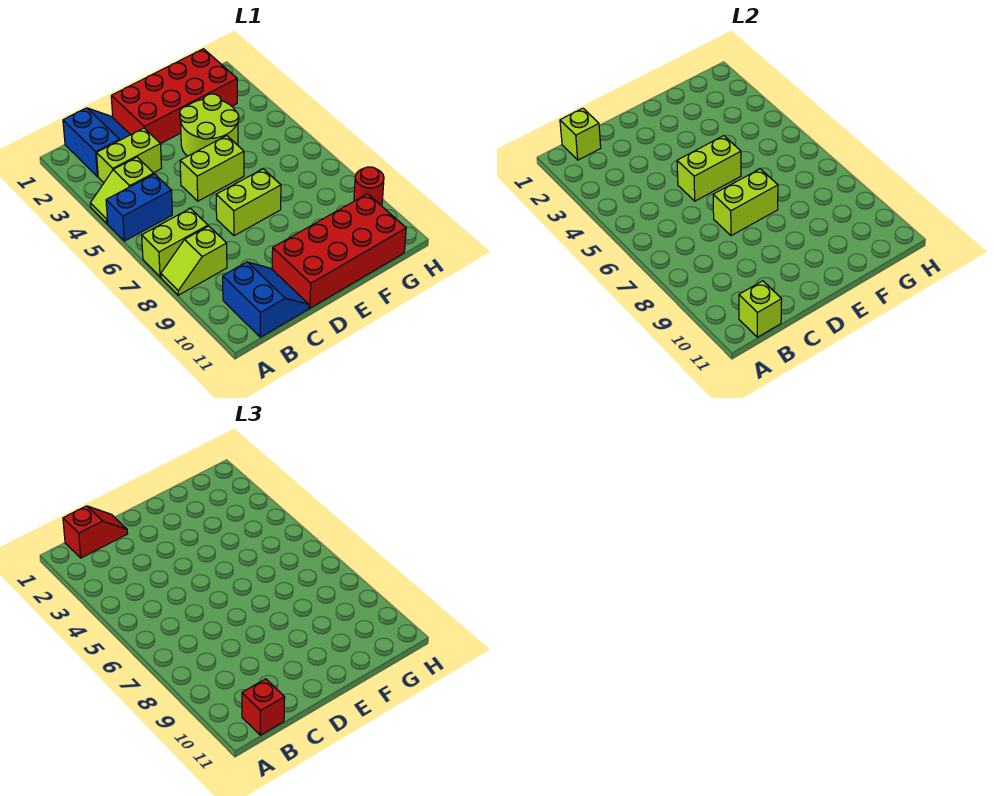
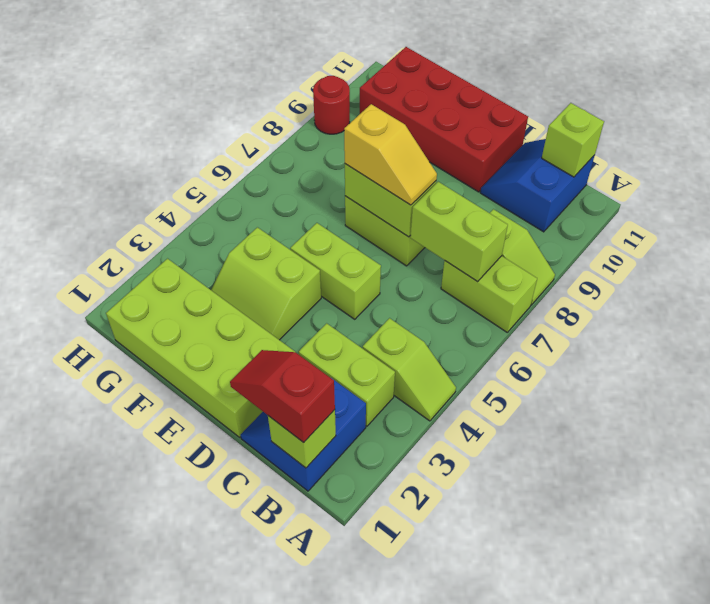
blue 1x2 brick [106,174,172,241] -> none
red 1x1 brick [242,679,285,735] -> none
red 2x4 brick [111,49,237,143] -> lime 2x4 brick [106,259,295,437]
lime 1x2 brick [677,136,741,201] -> lime 1x2 brick moved to [410,182,508,282]
none -> yellow 1x2 slope [344,104,437,205]
lime 2x2 round brick [180,94,239,156] -> lime 2x2 slope [211,227,321,340]

